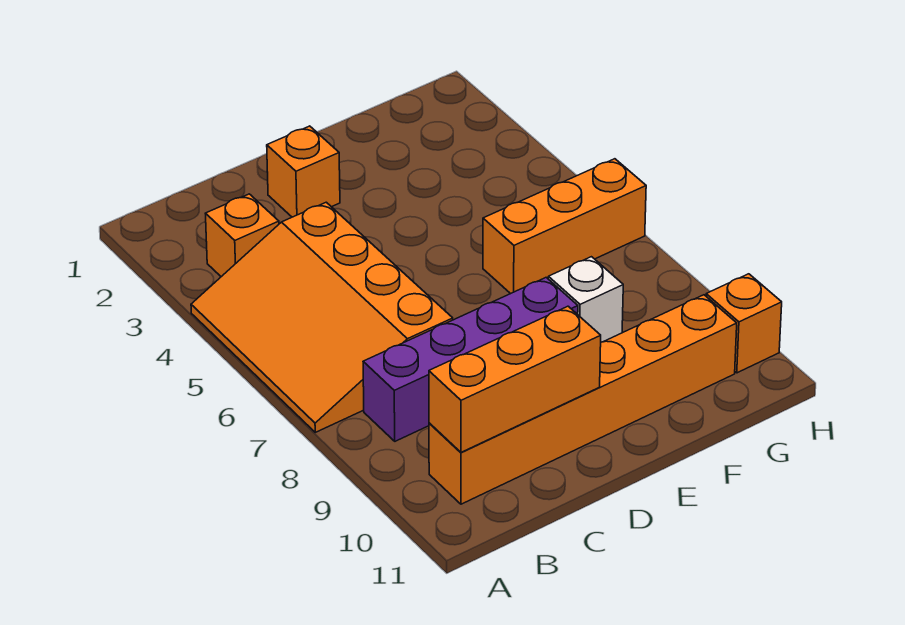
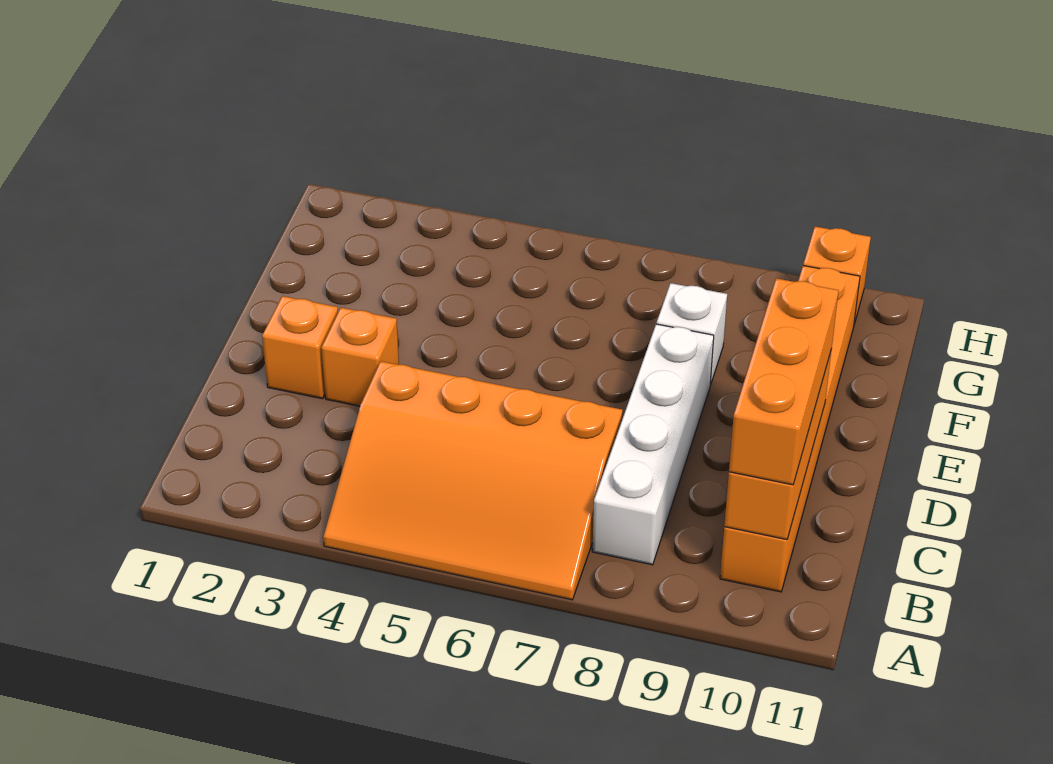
orange 1x1 brick [205,194,279,277] -> orange 1x1 brick moved to [321,308,399,406]
purple 1x4 brick [363,278,578,441] -> white 1x4 brick [592,324,714,565]
orange 1x3 brick [483,159,646,294] -> orange 1x3 brick moved to [729,278,839,485]

